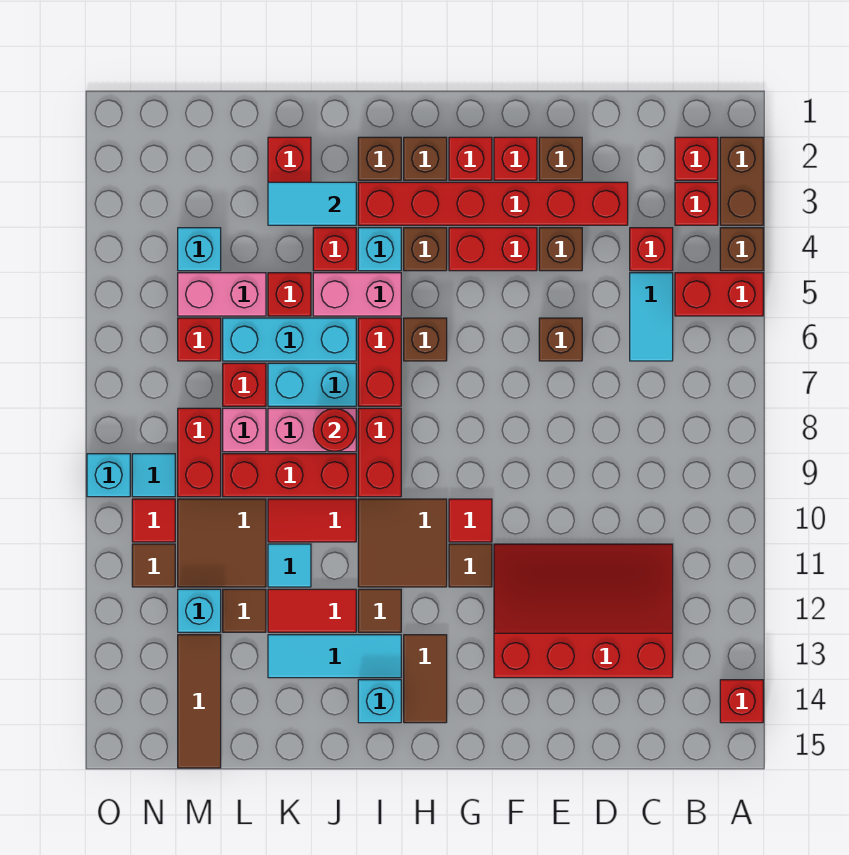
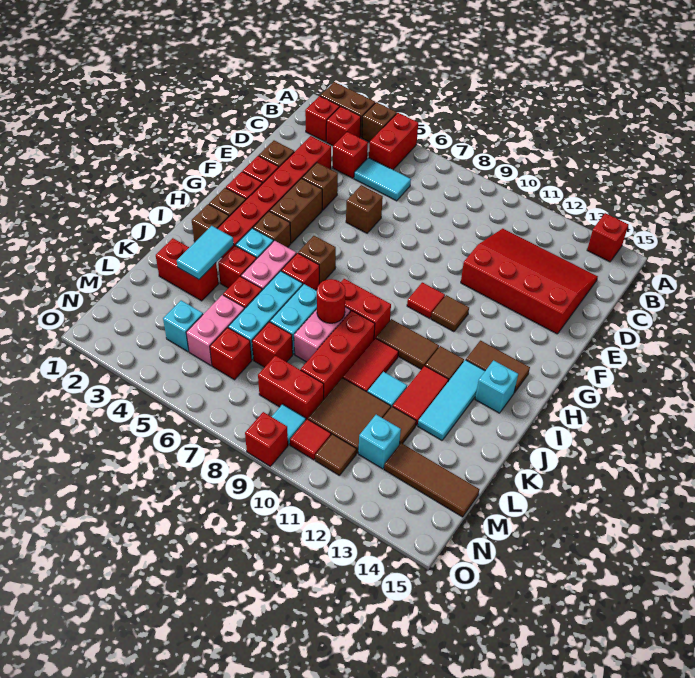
red 3x4 slope [494,544,673,678] -> red 3x4 slope turned to [461,229,598,334]
red 1x2 brick [449,228,537,271] -> brown 1x2 brick [270,178,322,243]
brown 2x2 tile [358,499,447,587] -> brown 1x2 tile [376,319,439,369]
red 1x2 brick [358,318,401,406] -> red 1x1 brick [281,253,319,290]
pink 1x1 brick [223,408,266,452] -> none
cyan 1x1 brick [87,454,130,497] -> red 1x1 brick [245,412,288,466]

